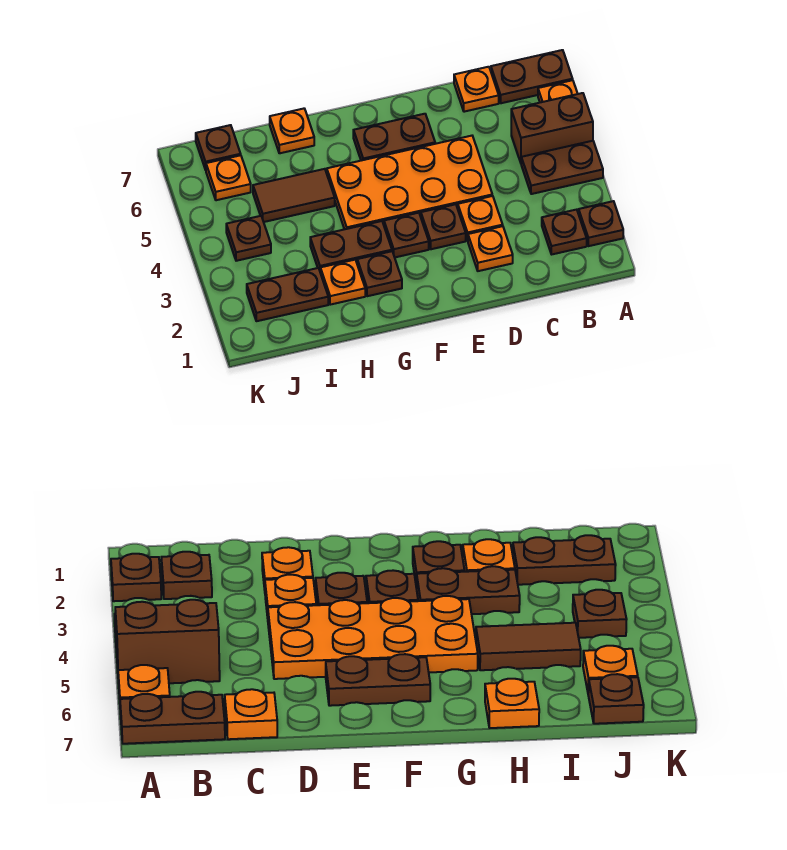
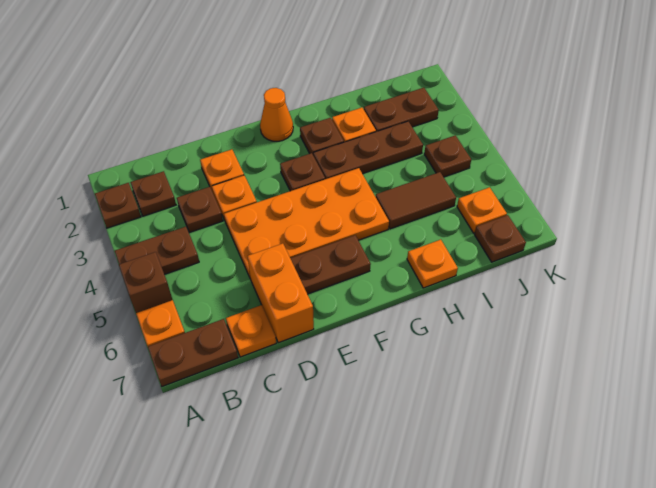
brown 1x2 brick [511,93,593,163] -> brown 1x1 brick [119,252,172,313]
none -> orange 1x2 brick [247,243,314,343]
brown 1x1 plate [421,204,466,249] -> brown 1x1 plate moved to [177,187,223,232]
none -> orange 1x1 cone [260,88,293,141]
brown 1x2 plate [310,221,392,270] -> brown 1x3 plate [313,121,423,179]

